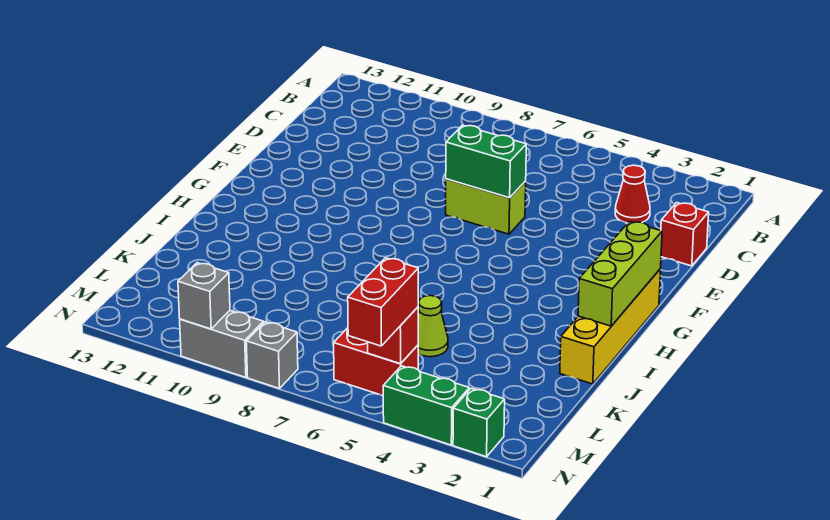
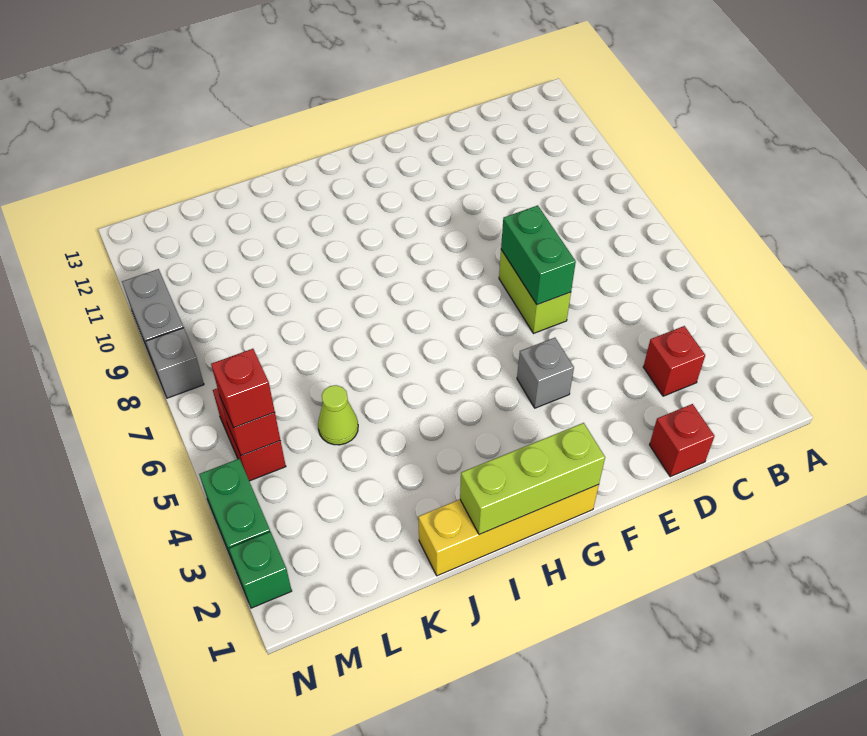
red 1x1 cone [615,165,650,223] -> red 1x1 brick [643,326,705,396]
red 1x2 brick [348,258,418,346] -> red 1x1 brick [211,349,275,428]
grey 1x1 brick [178,263,230,329] -> grey 1x1 brick moved to [517,338,574,408]

